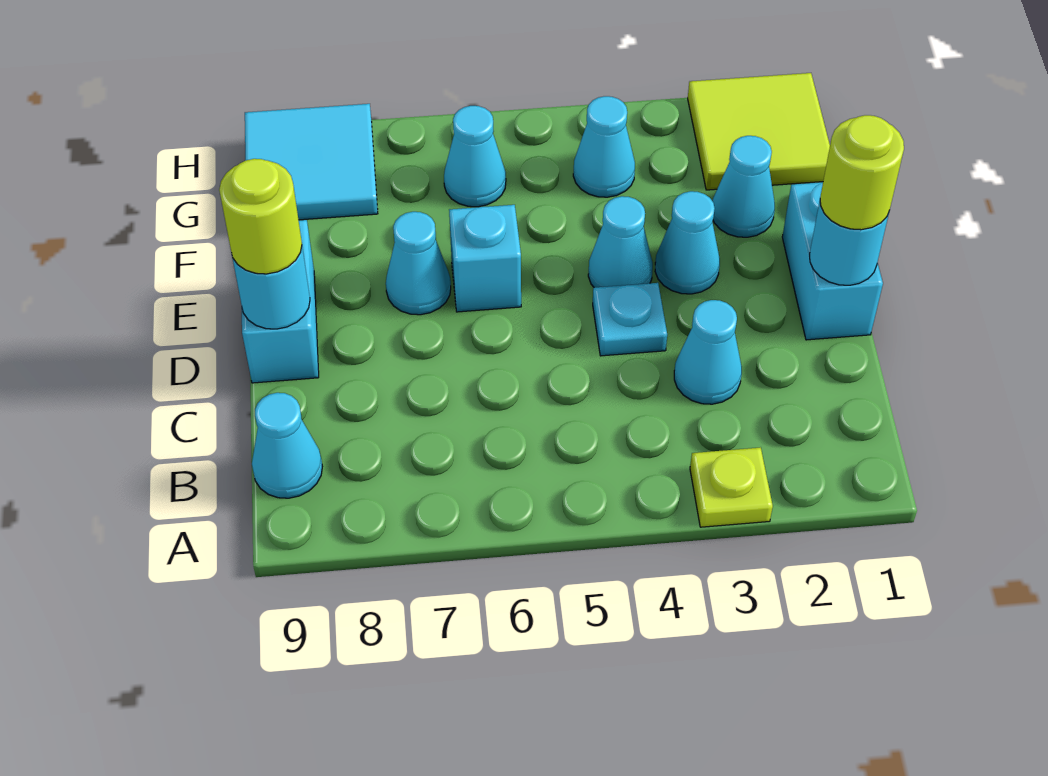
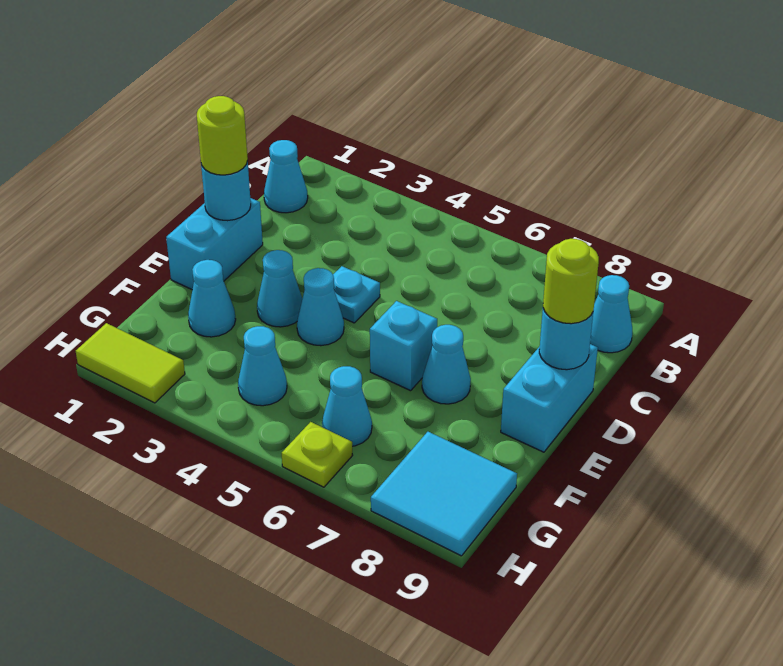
lime 1x1 plate [690,447,773,527] -> lime 1x1 plate moved to [282,422,353,487]
cyan 1x1 cone [674,300,742,404] -> cyan 1x1 cone moved to [264,140,308,213]
lime 2x2 tile [688,73,830,190] -> lime 1x2 tile [76,323,185,403]

